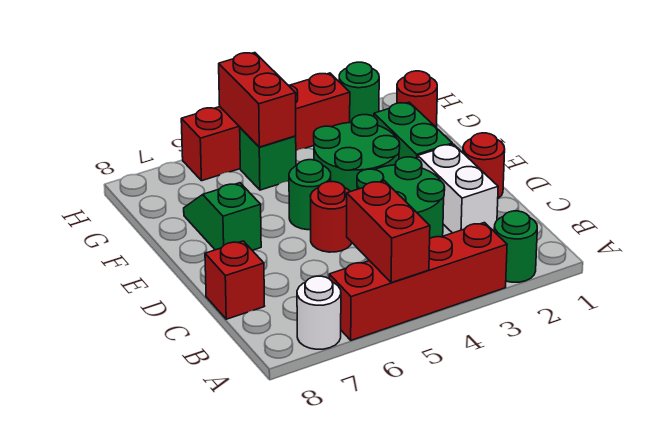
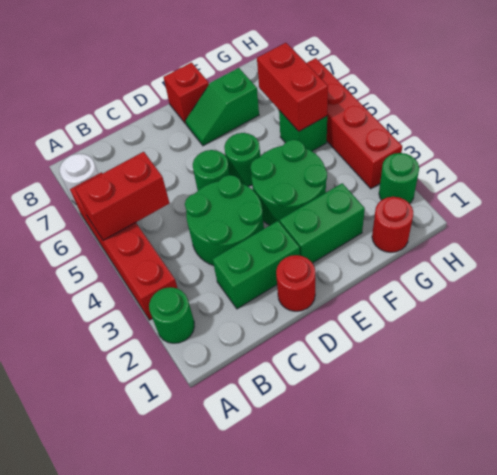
white 1x2 brick [418,144,498,233] -> green 1x2 brick [213,221,300,309]
red 1x1 brick [205,241,264,319] -> red 1x1 brick moved to [164,63,209,124]
red 1x1 round brick [310,182,352,252] -> green 1x1 round brick [193,150,230,190]
green 1x2 slope [184,183,261,250] -> green 1x2 slope turned to [185,68,259,146]
red 1x2 brick [219,53,296,147] -> red 1x2 brick turned to [257,43,328,131]

